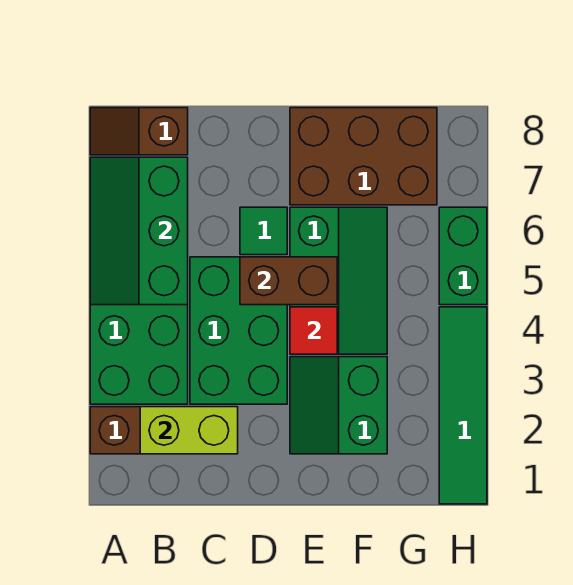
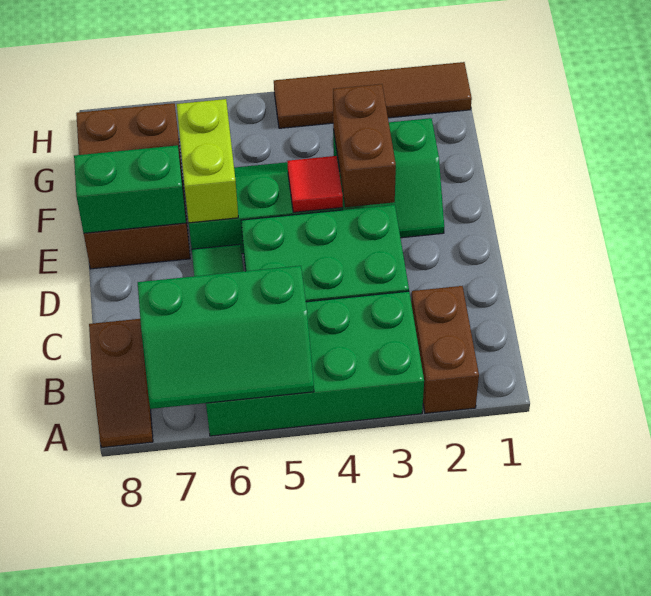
lime 1x2 brick [140,407,238,454] -> lime 1x2 brick moved to [177,99,238,223]
brown 1x2 brick [240,257,337,305] -> brown 1x2 brick moved to [333,84,396,207]
green 1x4 tile [439,307,487,504] -> brown 1x4 tile [274,62,472,128]
green 1x2 brick [439,207,487,305] -> green 1x2 brick moved to [74,145,186,233]

